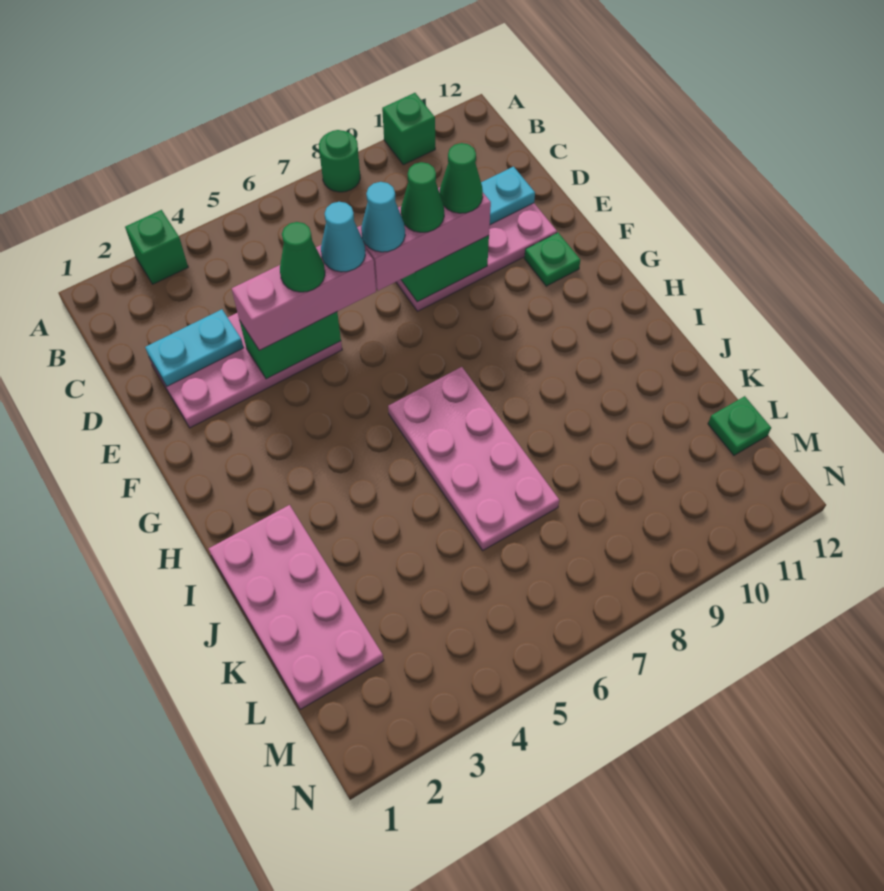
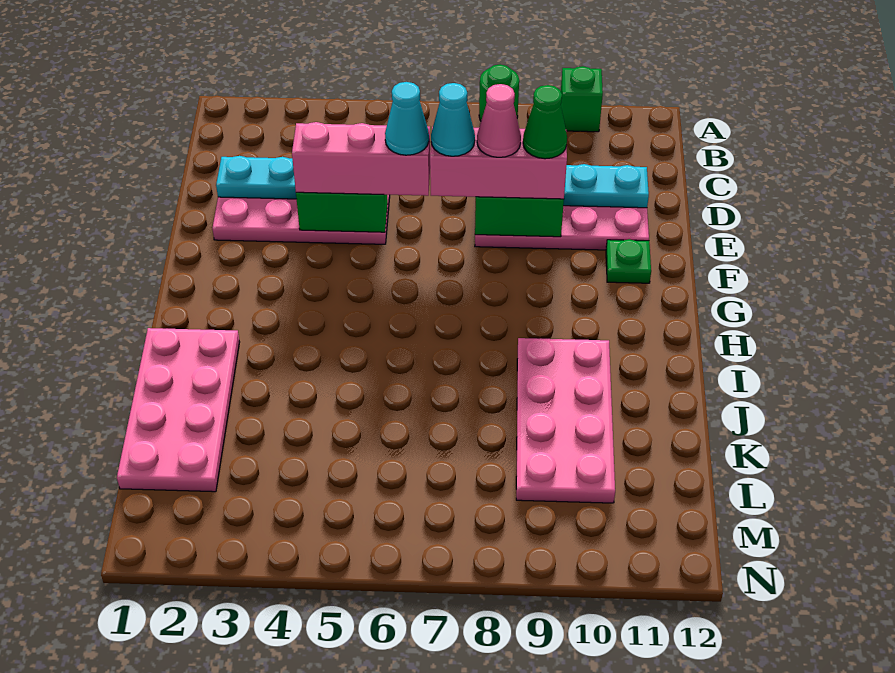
green 1x1 brick [125,210,188,284] -> none
green 1x1 cone [280,222,325,292] -> none
green 1x1 cone [401,162,444,232] -> pink 1x1 cone [477,84,521,157]
pink 2x4 plate [388,367,559,550] -> pink 2x4 plate moved to [516,338,615,503]
green 1x1 plate [708,396,771,455] -> none

